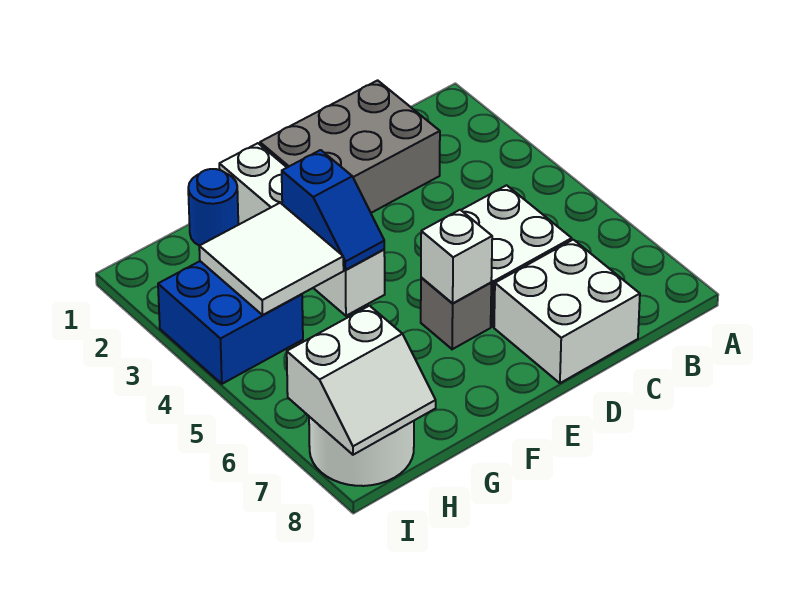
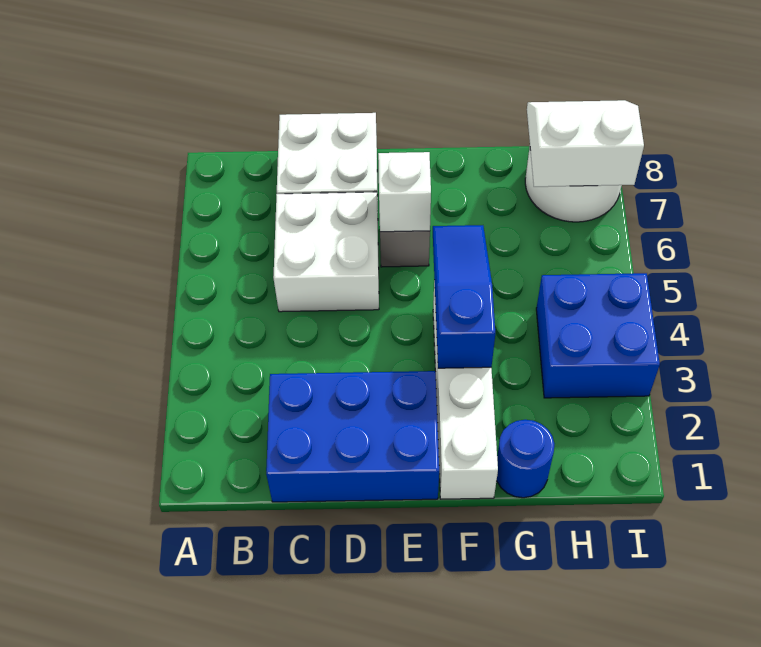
grey 2x3 brick [260,80,440,213] -> blue 2x3 brick [266,371,439,502]
blue 1x2 slope [282,150,384,270] -> blue 1x3 slope [433,225,495,368]
white 2x2 tile [199,203,344,315] -> none

